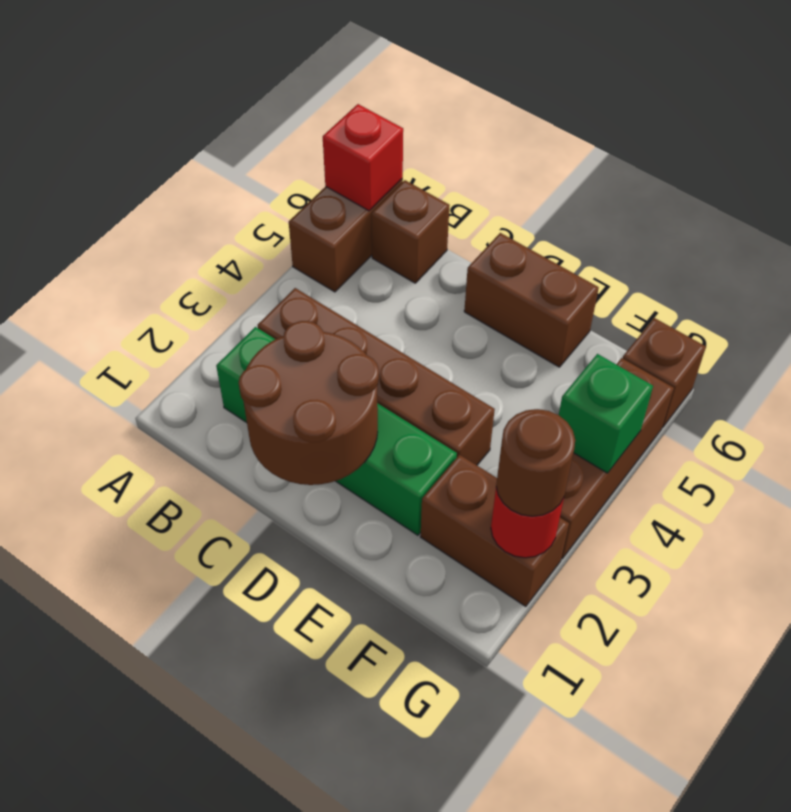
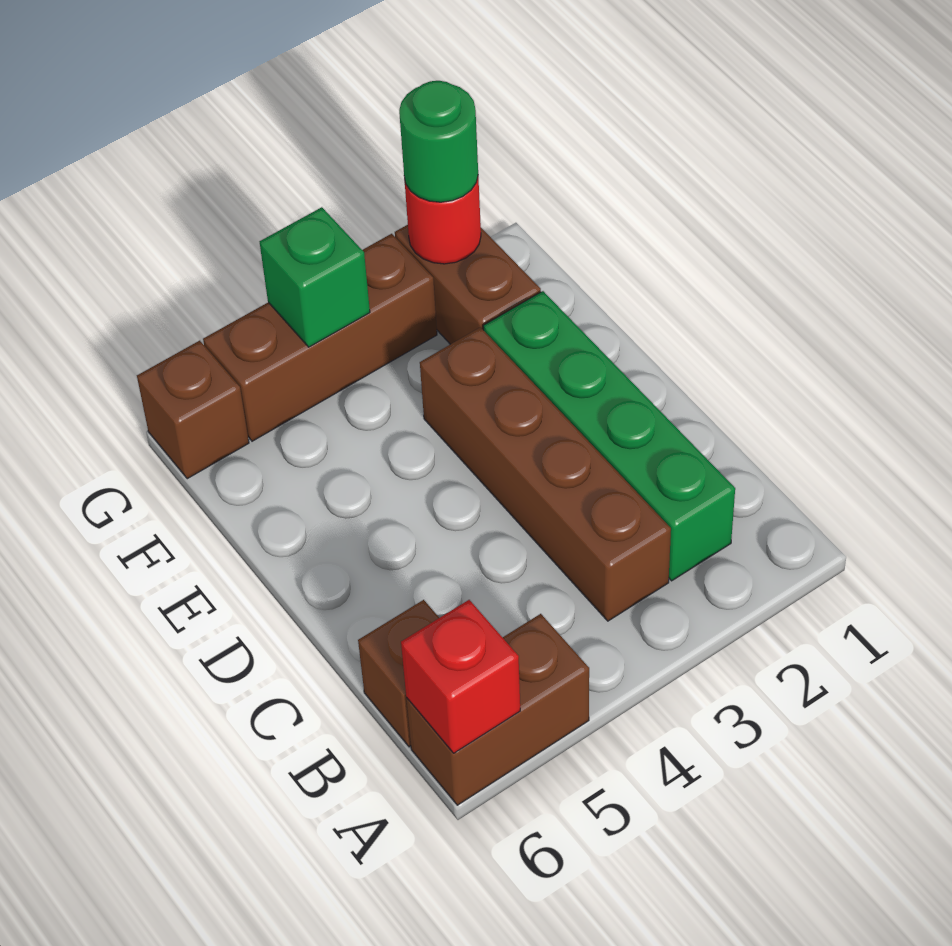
brown 2x2 round brick [239,321,379,485] -> none
brown 1x2 brick [464,233,599,367] -> none
brown 1x1 round brick [496,409,575,516] -> green 1x1 round brick [399,81,478,202]

